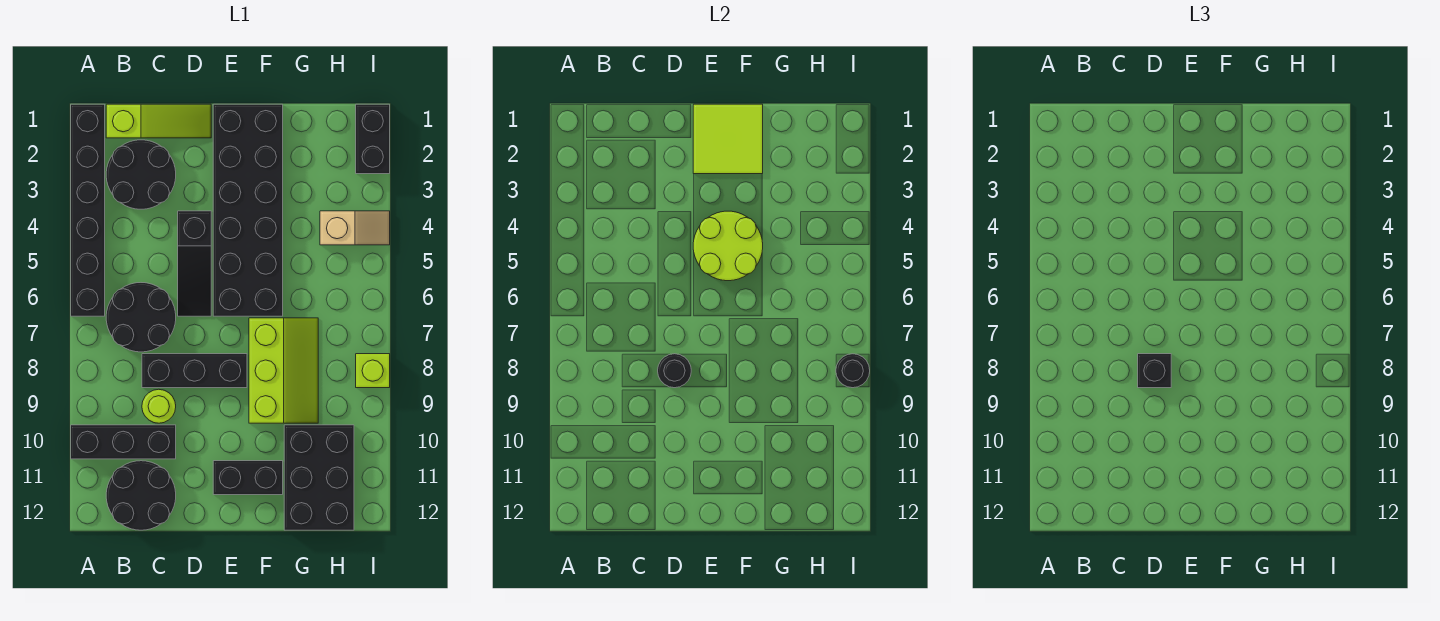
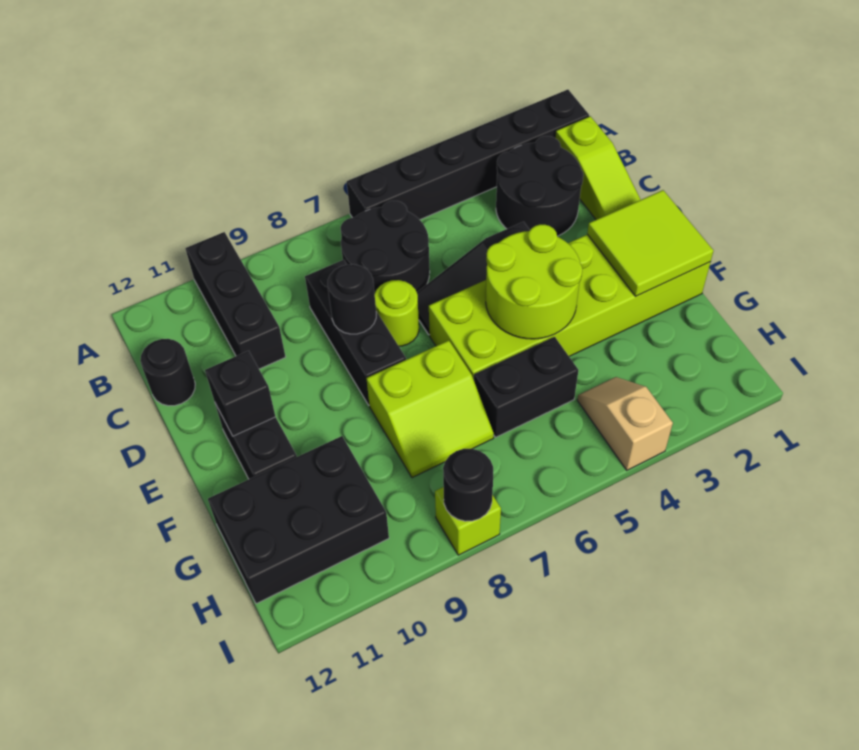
black 2x2 round brick [106,461,176,530] -> black 1x1 round brick [140,339,195,406]
lime 1x1 round brick [142,389,176,423] -> lime 1x1 round brick moved to [375,280,419,346]
black 1x1 brick [1138,354,1171,388] -> black 1x1 brick moved to [205,351,276,436]
black 2x6 brick [213,104,283,316] -> lime 2x6 brick [429,234,710,380]
lime 2x3 slope [249,318,318,423] -> lime 2x2 slope [367,340,494,478]
tan 1x2 slope [320,211,390,245] -> tan 1x2 slope turned to [577,377,673,470]
black 1x2 brick [356,104,390,174] -> black 1x2 brick moved to [474,337,578,437]

